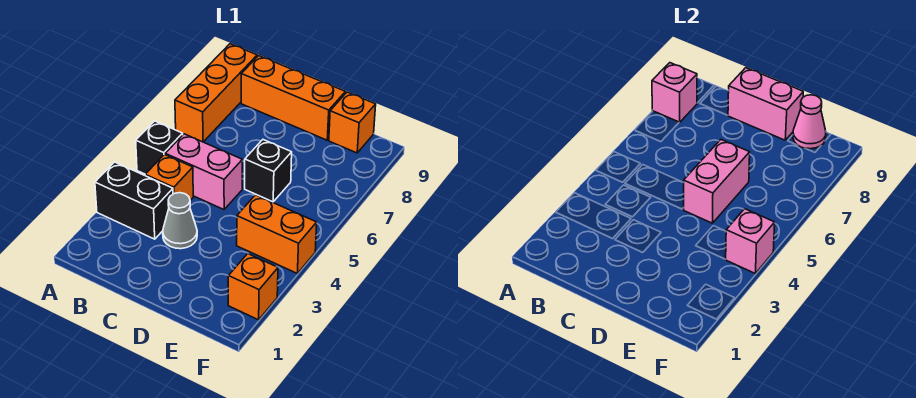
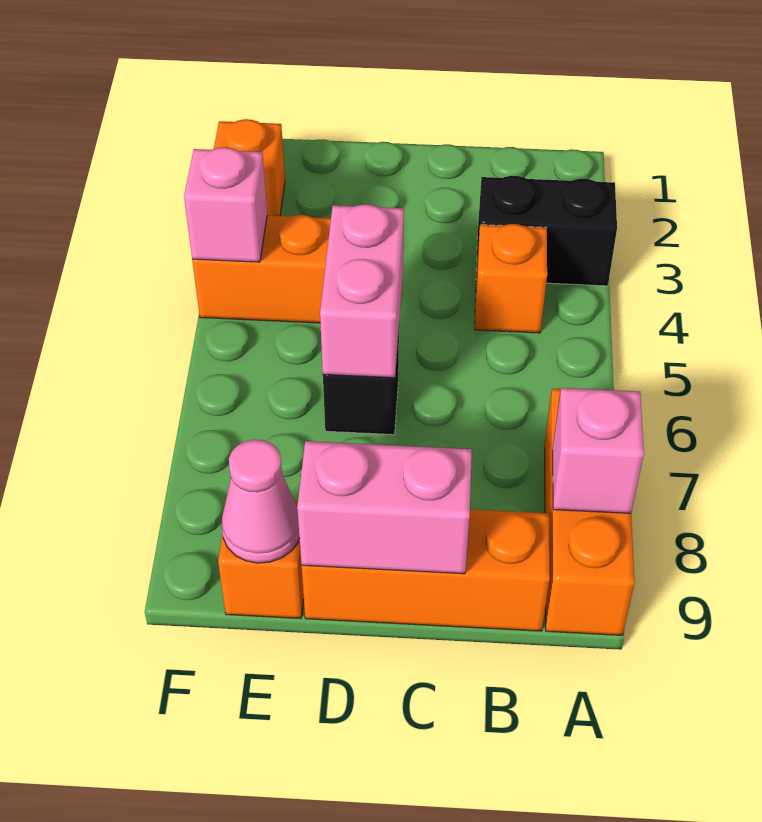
black 1x1 brick [136,121,183,174] -> none
pink 1x2 brick [165,134,242,210] -> none
grey 1x1 cone [163,193,197,249] -> none

